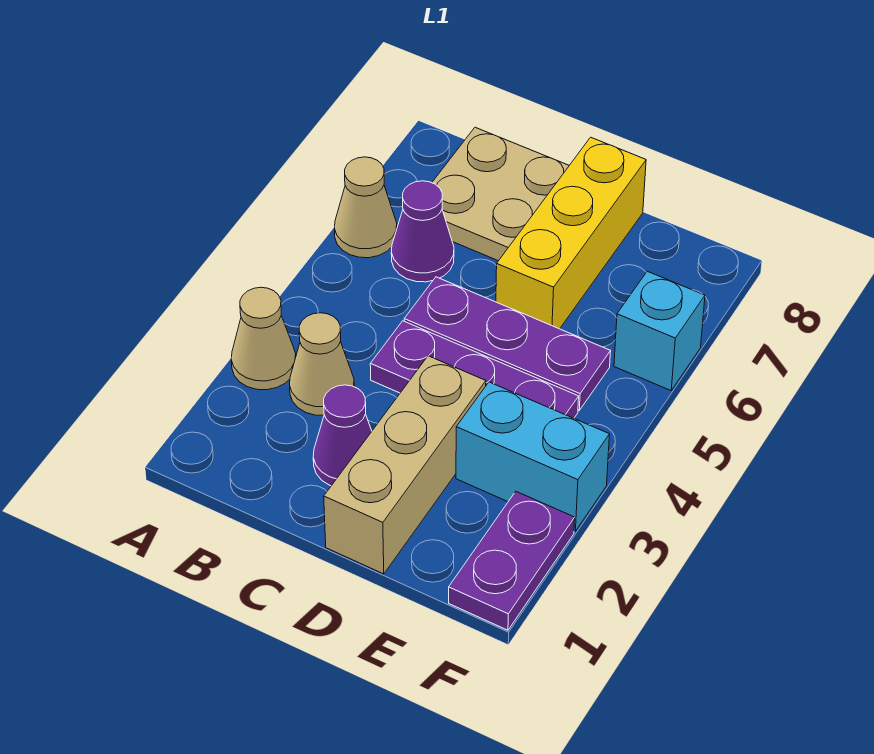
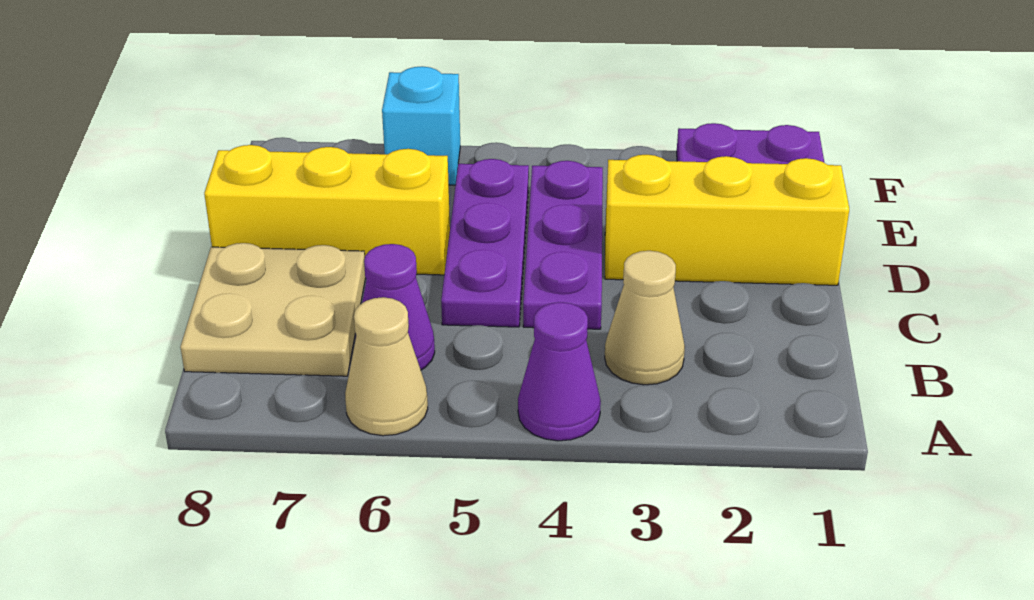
tan 1x1 cone [231,287,296,390] -> none
purple 1x1 cone [313,385,372,486] -> purple 1x1 cone moved to [518,302,601,441]
tan 1x3 brick [324,356,486,574] -> yellow 1x3 brick [605,155,849,285]
cyan 1x2 brick [456,382,610,531] -> none

